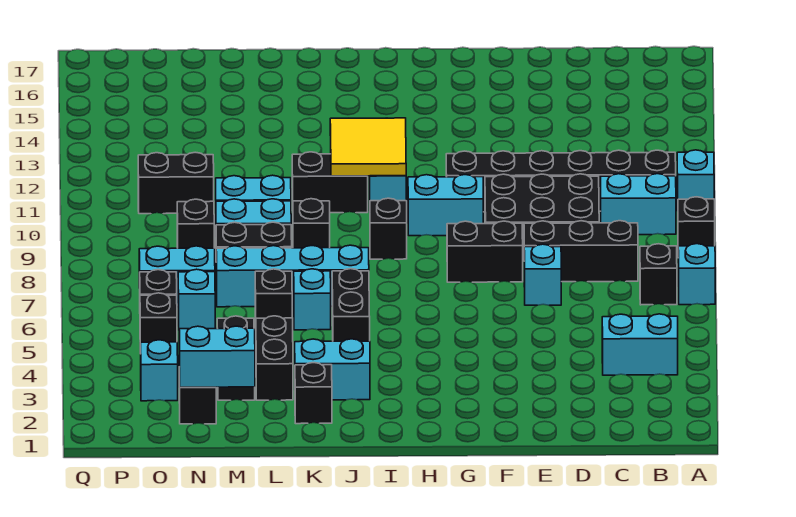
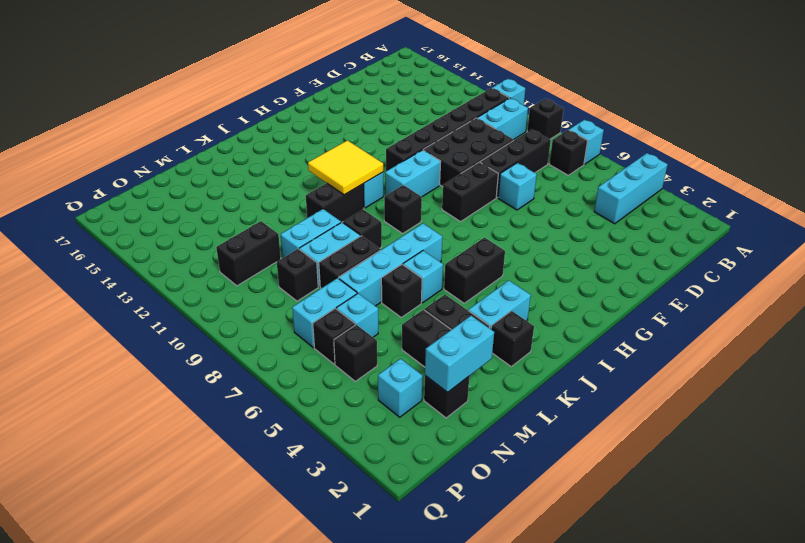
cyan 1x2 brick [602,314,678,375] -> cyan 1x3 brick [594,153,668,224]
black 1x2 brick [332,269,370,341] -> black 1x2 brick turned to [444,238,505,303]

